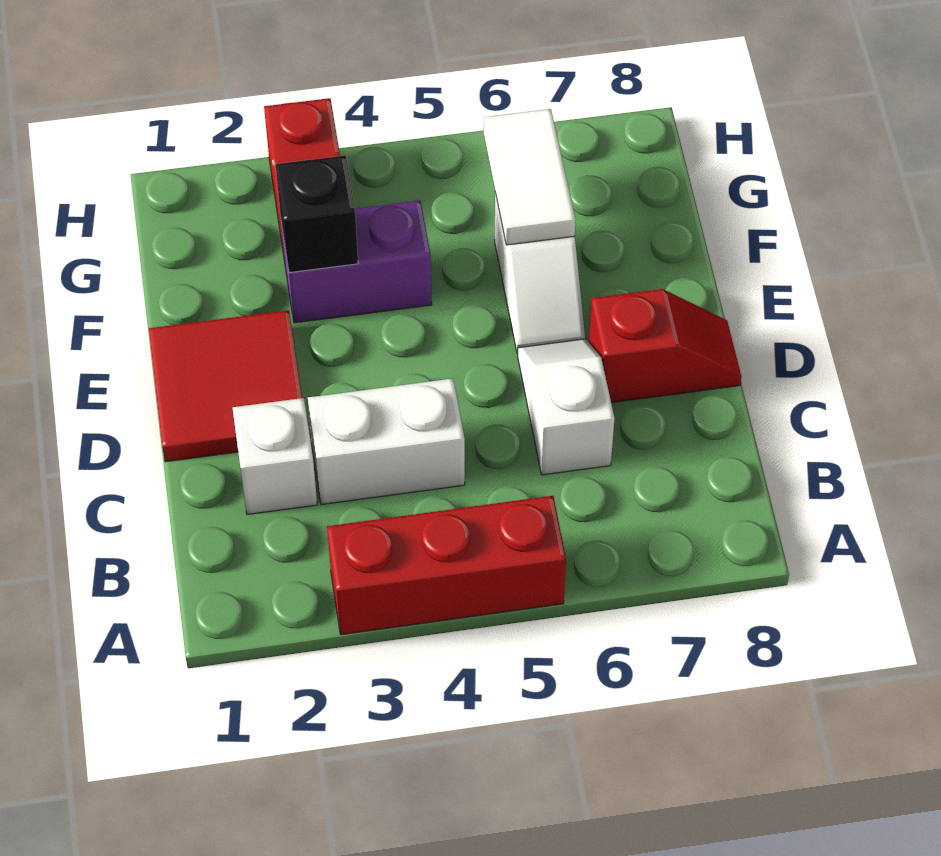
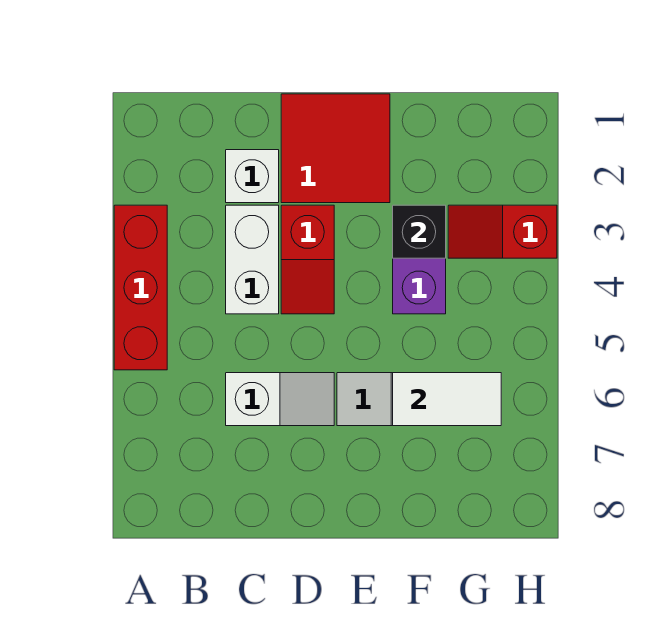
red 1x2 slope [589,289,741,403] -> red 1x2 slope moved to [281,205,334,314]

